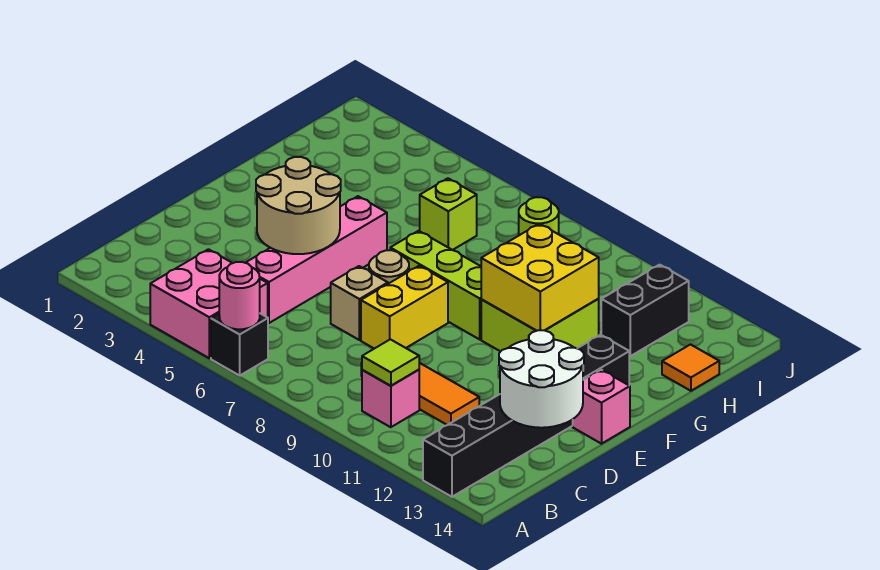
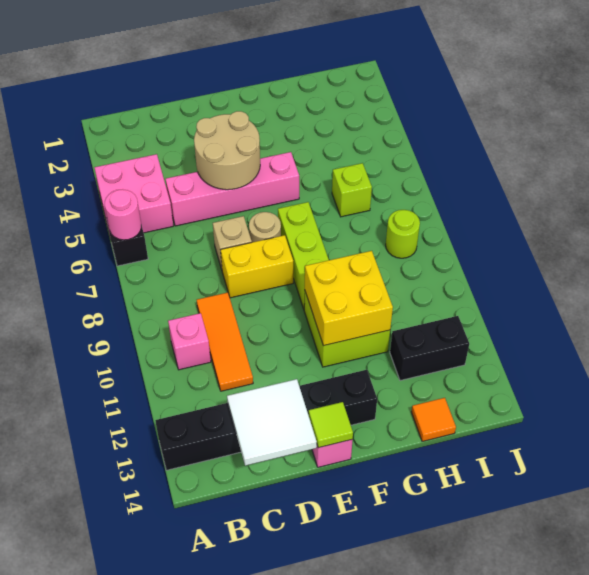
lime 1x1 tile [362,339,419,386] -> lime 1x1 tile moved to [309,402,353,448]
white 2x2 round brick [499,330,584,428] -> white 2x2 tile [227,379,317,466]

